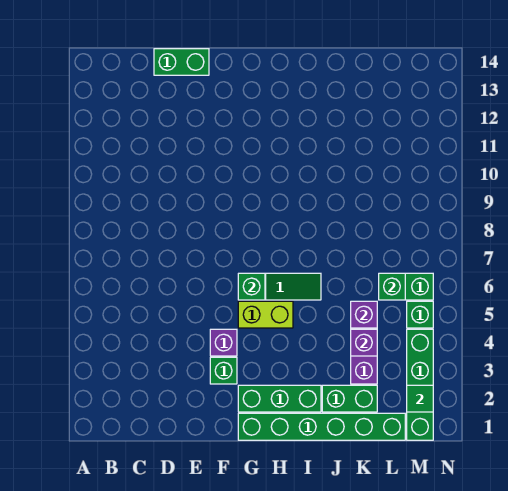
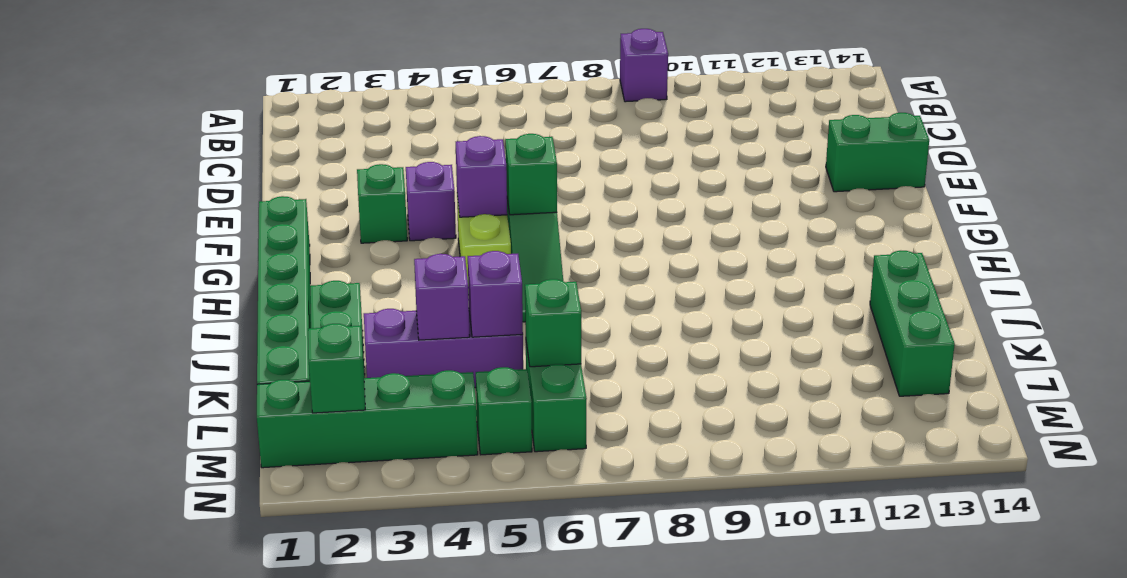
none -> purple 1x1 brick [620,29,668,102]
green 1x2 brick [154,49,209,75] -> green 1x2 brick turned to [826,113,929,192]
green 1x3 brick [238,385,321,412] -> green 1x3 brick moved to [870,251,955,396]
none -> purple 1x1 brick [456,136,507,217]
green 1x1 tile [407,385,433,412] -> green 1x1 brick [308,324,365,413]

